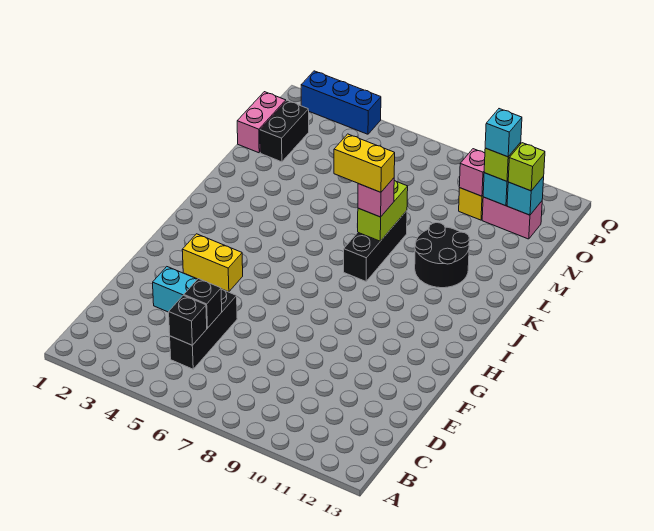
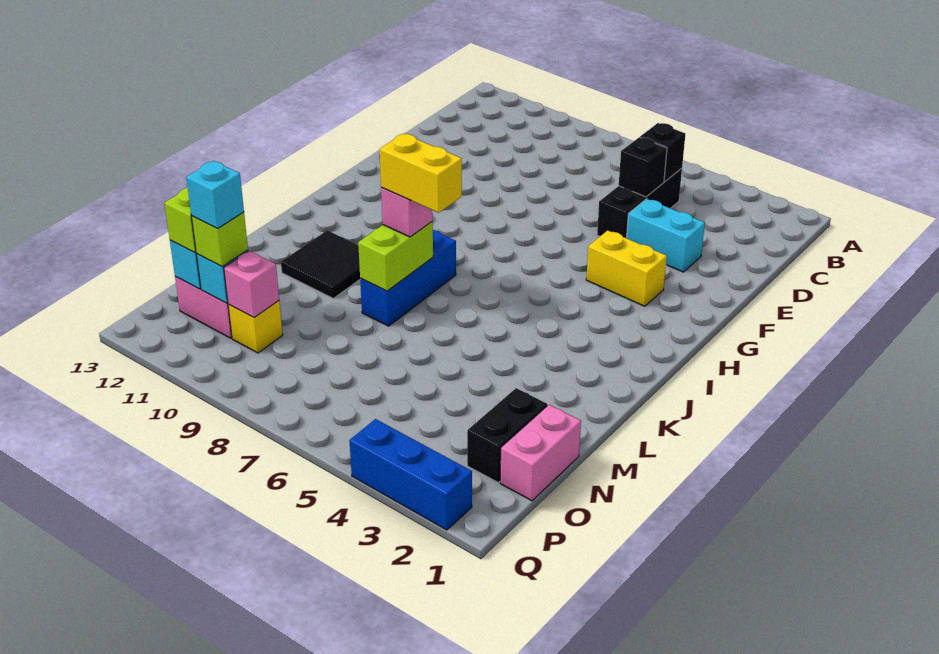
black 1x3 brick [344,211,407,281] -> blue 1x3 brick [360,230,456,326]
black 2x2 round brick [415,223,469,288] -> black 2x2 tile [281,230,360,298]

